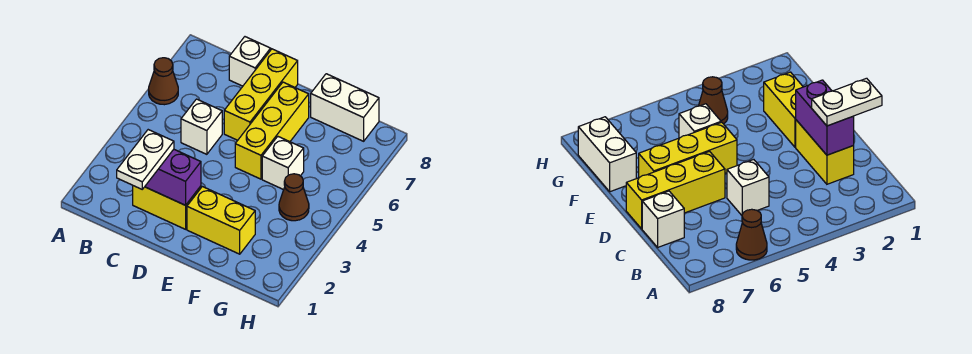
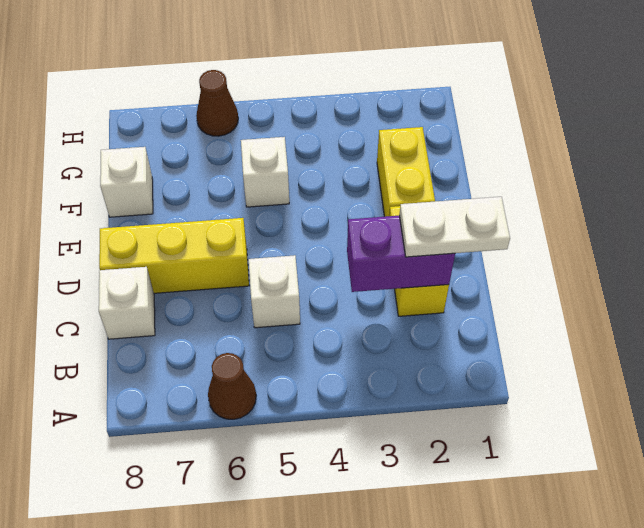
purple 1x2 brick [145,149,201,205] -> purple 1x2 brick turned to [347,216,455,292]
yellow 1x3 brick [235,82,309,179] -> none
white 1x2 brick [311,74,379,141] -> white 1x1 brick [100,147,153,217]
brown 1x1 cone [279,174,309,221] -> brown 1x1 cone moved to [196,70,238,136]

